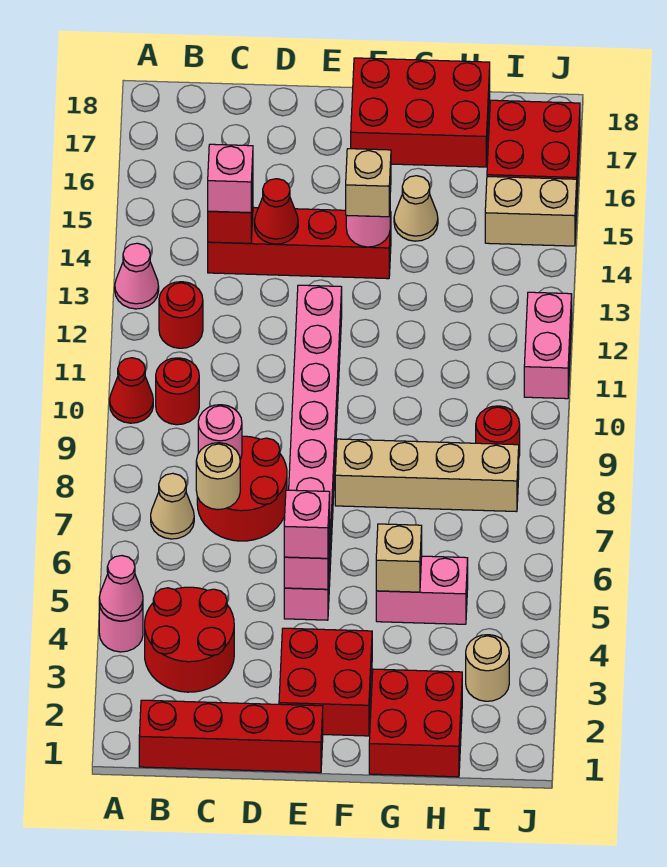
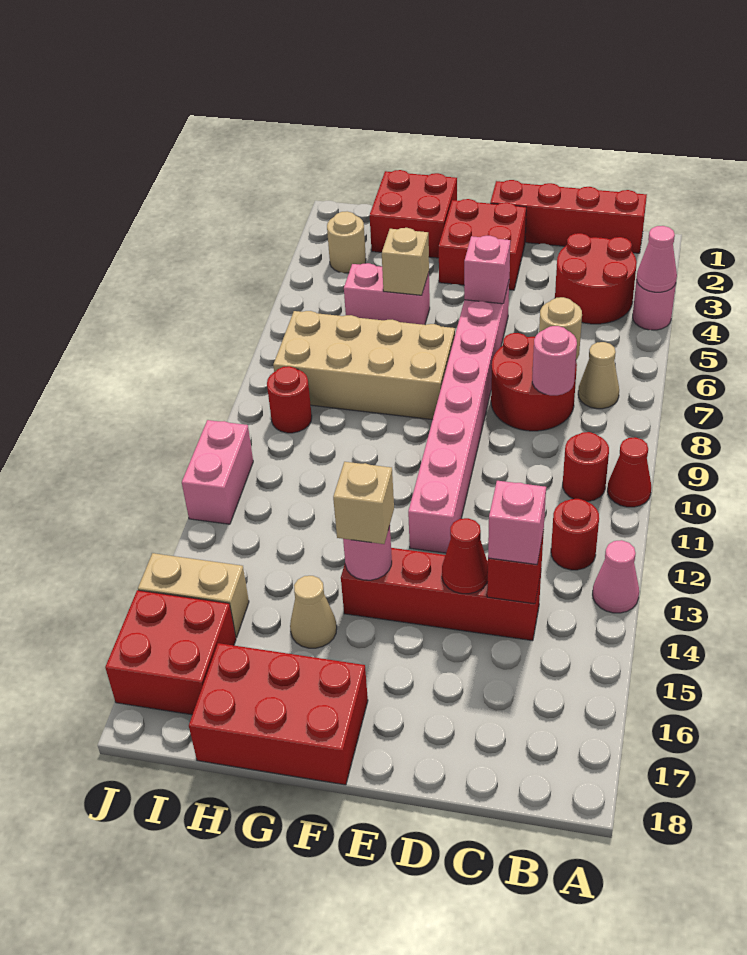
pink 1x1 brick [284,490,330,558] -> none
tan 1x4 brick [335,439,519,512] -> tan 2x4 brick [273,311,455,420]

